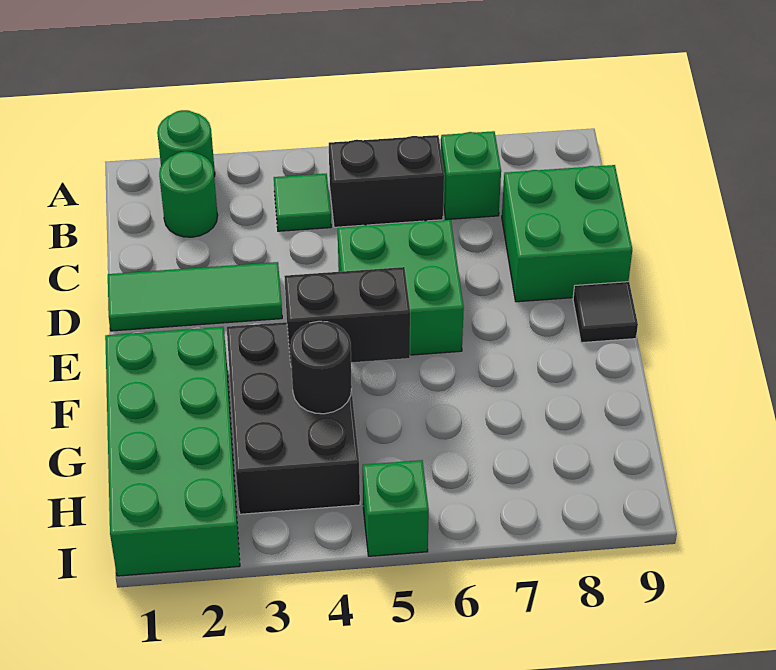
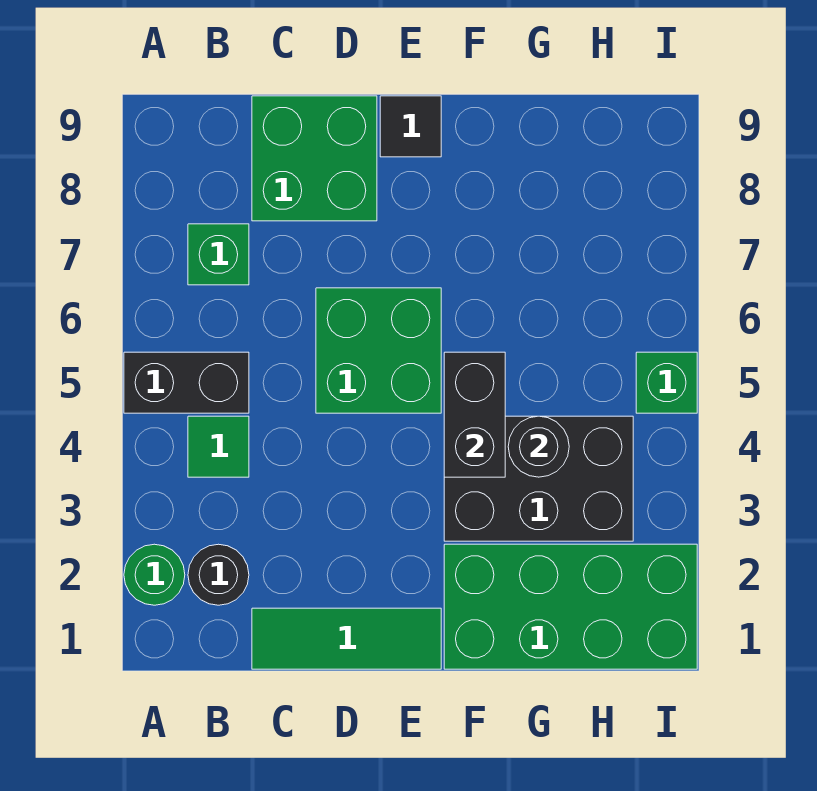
green 1x1 round brick [159,151,218,237] -> black 1x1 round brick [188,544,249,605]
black 1x2 brick [329,135,444,227] -> black 1x2 brick turned to [124,352,249,413]
green 1x3 tile [108,262,282,331] -> green 1x3 tile turned to [252,608,441,669]

